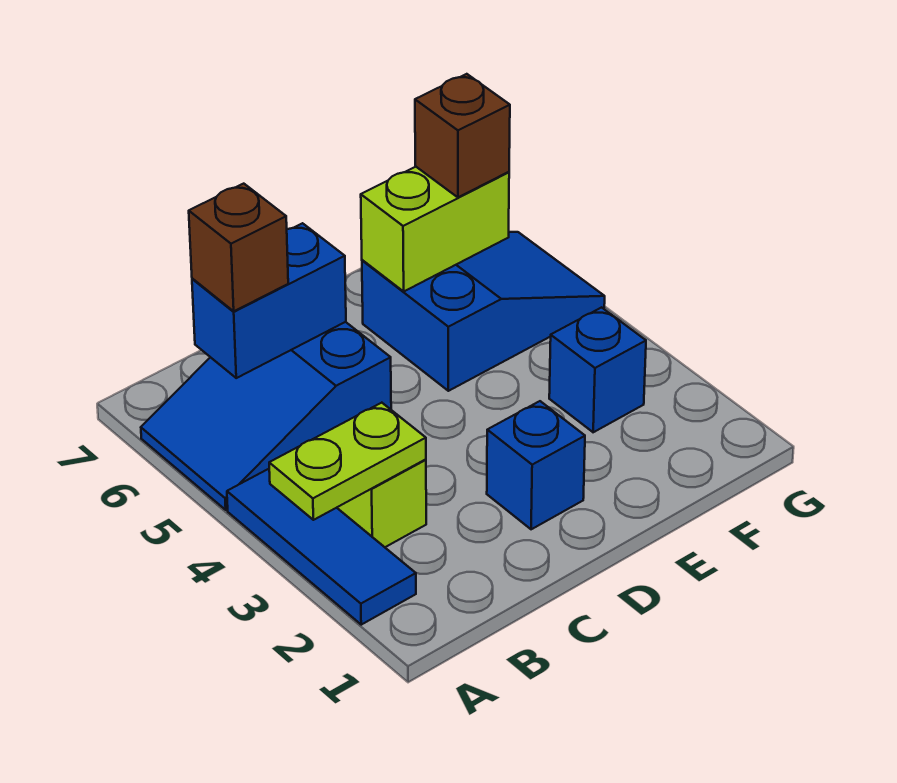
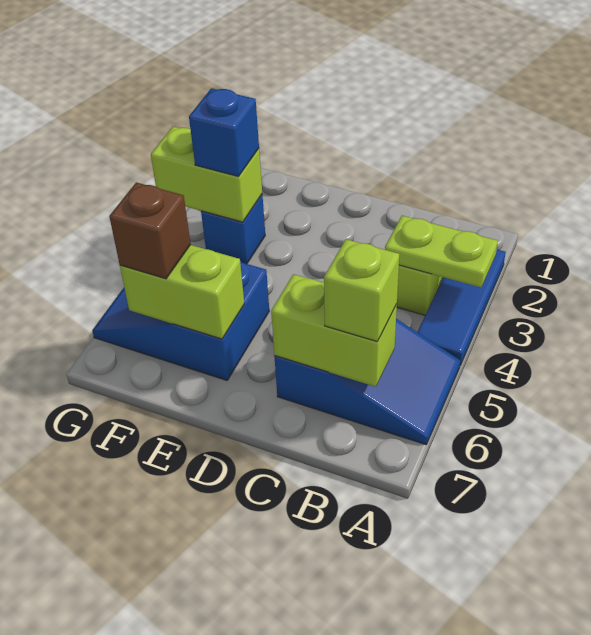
blue 1x2 brick [192,223,346,378] -> lime 1x2 brick [271,274,397,387]
brown 1x1 brick [189,184,288,311] -> lime 1x1 brick [324,239,399,342]
blue 1x1 brick [487,401,585,529] -> blue 1x1 brick moved to [189,88,259,176]
none -> lime 1x2 brick [151,127,262,222]

